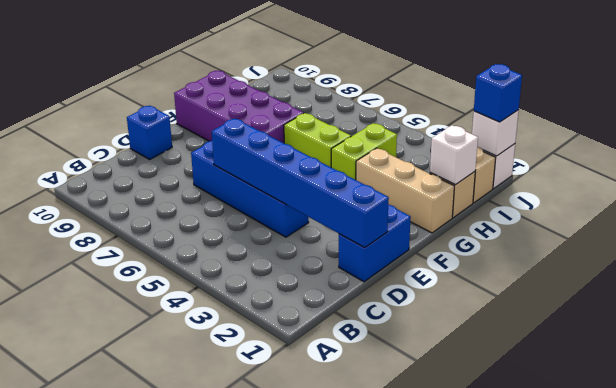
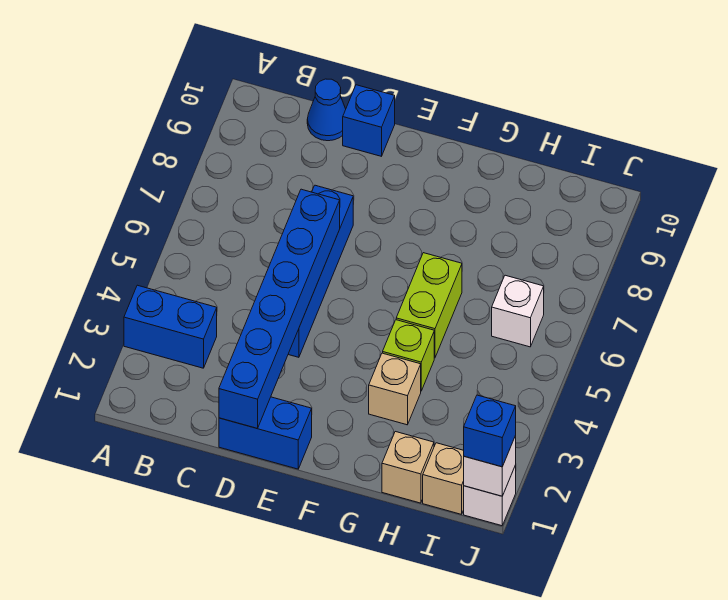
none -> blue 1x2 brick [124,285,217,368]
none -> blue 1x1 cone [307,79,346,141]
purple 2x4 brick [174,71,304,143] -> none
tan 1x3 brick [356,148,454,233] -> tan 1x1 brick [369,353,421,425]
lime 1x2 brick [331,123,397,180] -> lime 1x1 brick [383,320,434,391]
white 1x1 brick [430,125,478,185] -> white 1x1 brick moved to [492,275,544,347]

